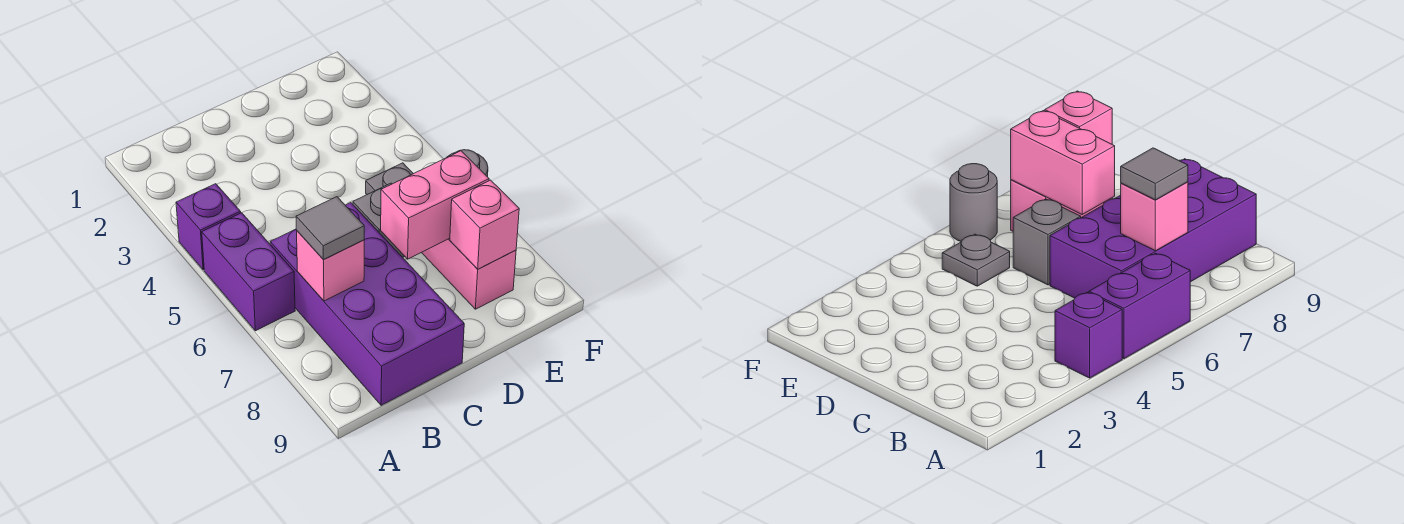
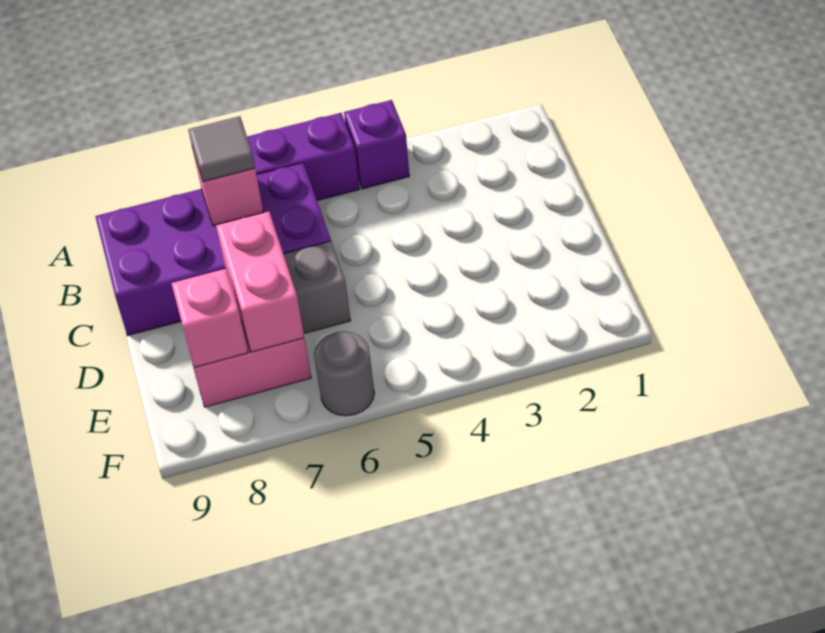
grey 1x1 plate [366,163,413,195] -> none

